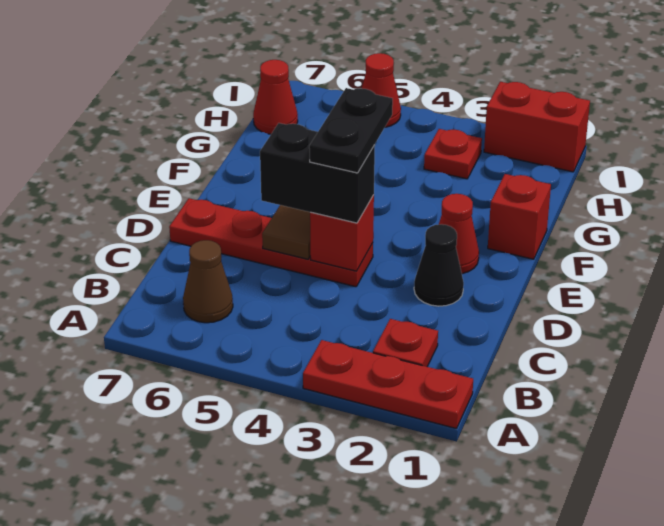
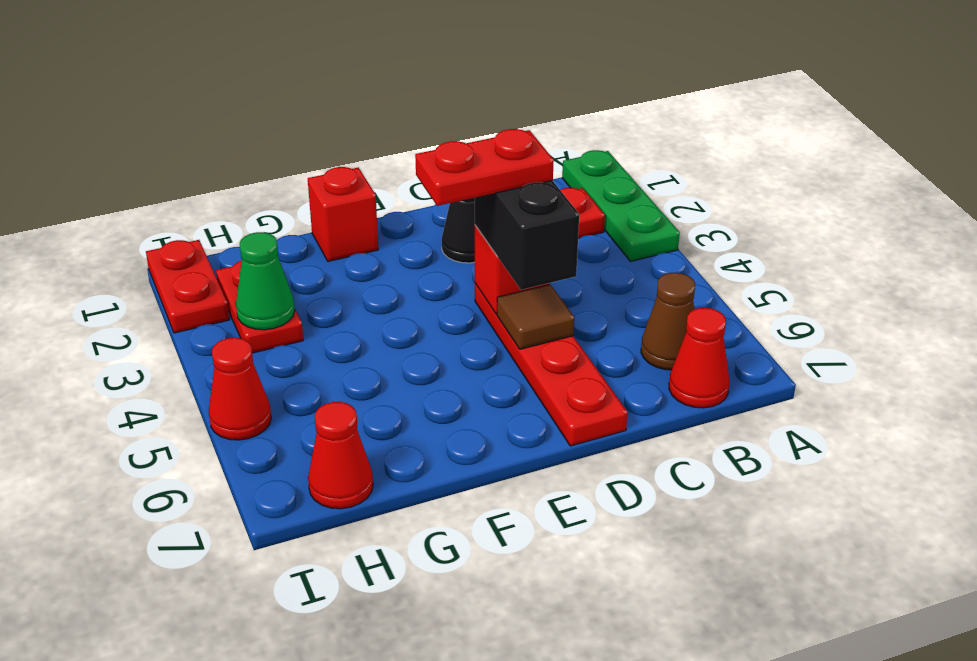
red 1x3 plate [303,340,473,429] -> green 1x3 plate [562,150,680,262]
black 1x2 plate [309,88,393,173] -> red 1x2 plate [415,129,554,206]
red 1x1 cone [439,194,479,274] -> red 1x1 cone moved to [669,308,729,408]
red 1x1 plate [424,129,482,179] -> red 1x2 plate [216,261,303,353]
none -> green 1x1 cone [236,232,295,330]
red 1x2 brick [484,82,590,172] -> red 1x2 plate [146,240,229,333]

